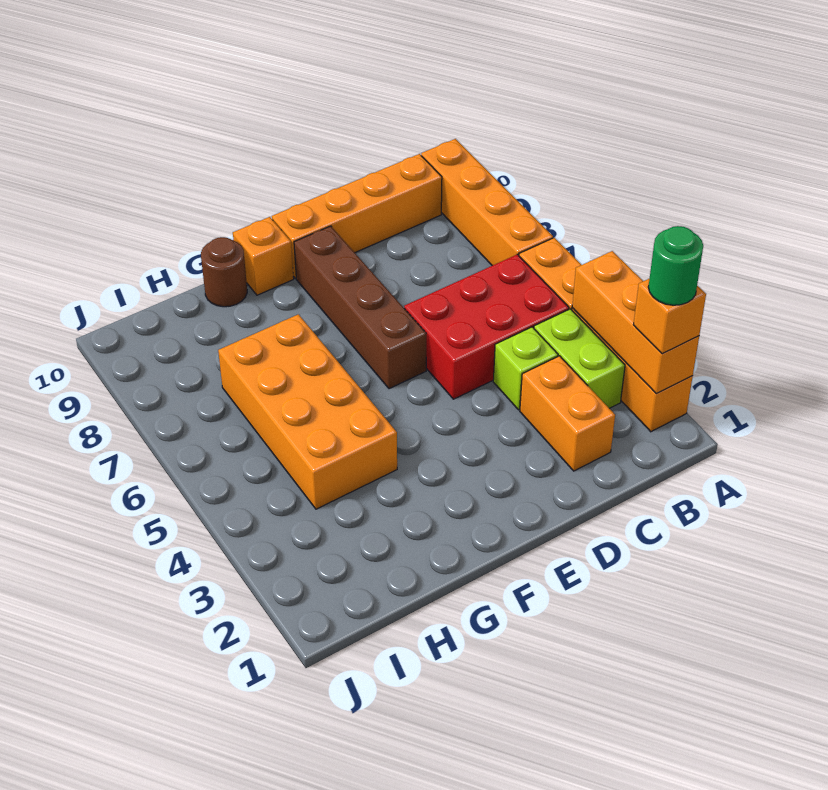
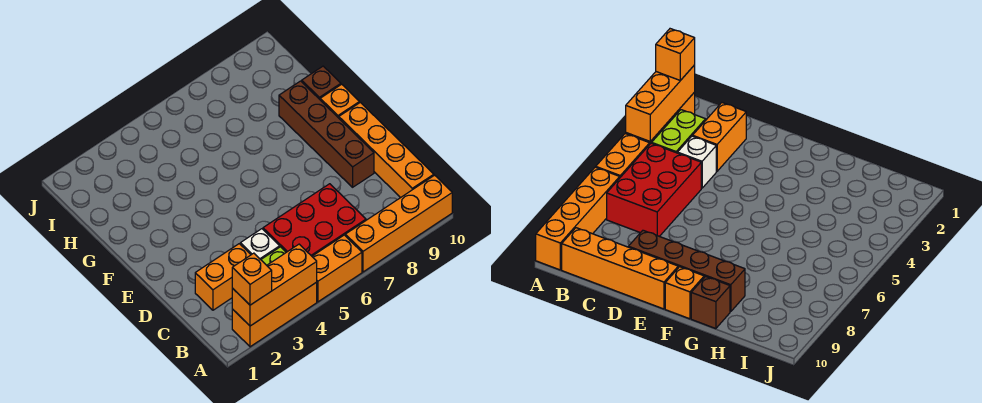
green 1x1 round brick [648,226,703,305] -> none
red 2x3 brick [404,254,569,399] -> red 2x3 brick turned to [263,184,366,256]
lime 1x1 brick [493,327,558,410] -> white 1x1 brick [240,229,280,260]
brown 1x4 brick [294,226,426,389] -> brown 1x4 brick turned to [279,81,374,187]
orange 2x4 brick [218,314,397,509] -> none
brown 1x1 round brick [201,237,247,307] -> brown 1x1 brick [302,66,341,99]

